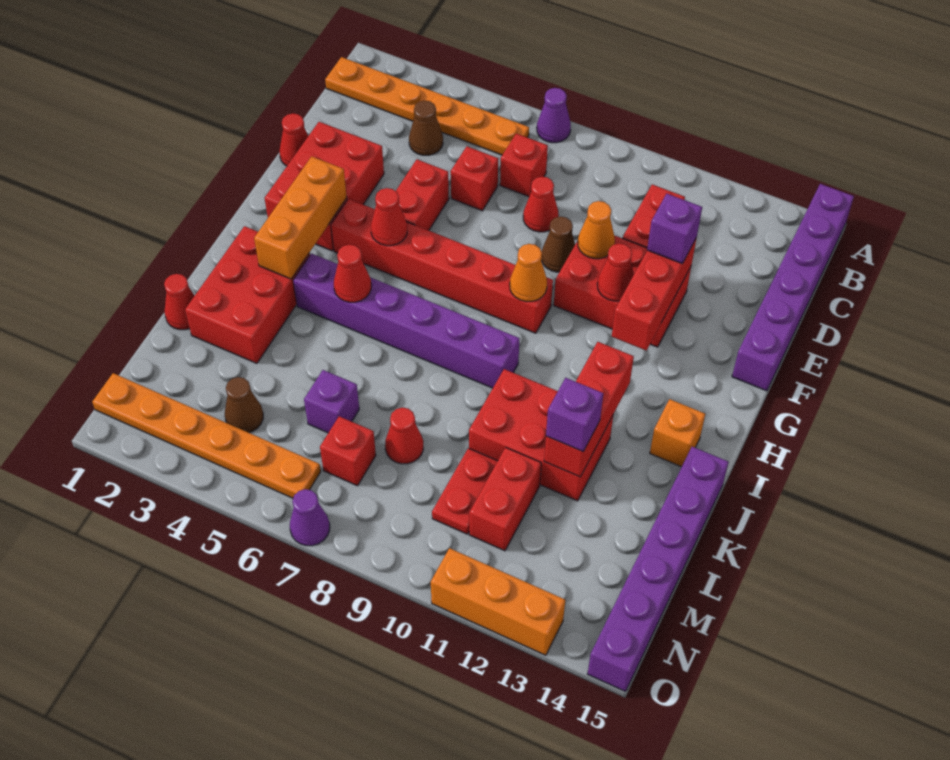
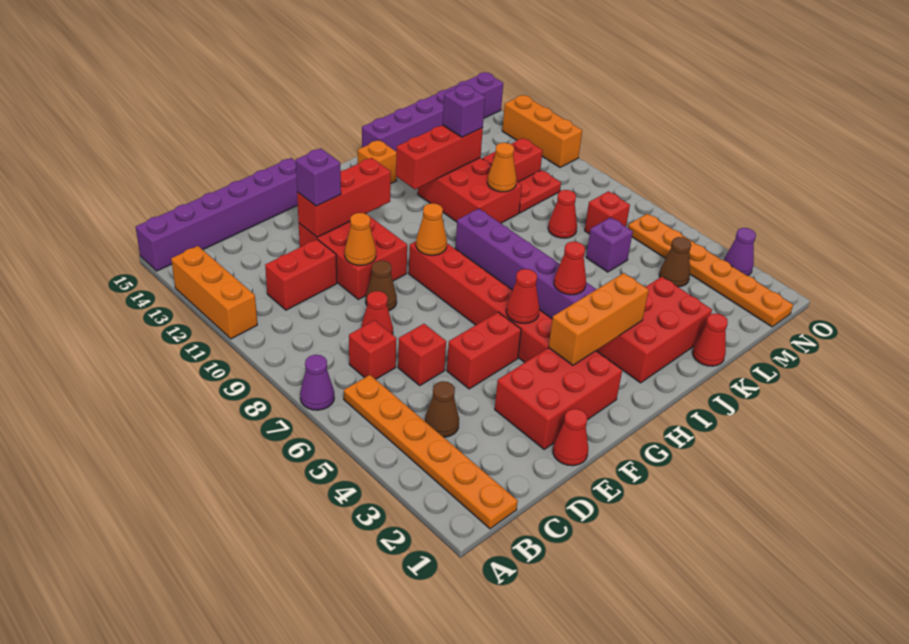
none -> orange 1x3 brick [171,246,257,339]
red 1x1 cone [597,243,634,301] -> none
none -> orange 1x1 cone [487,143,516,192]
purple 1x1 cone [290,489,330,546] -> purple 1x1 cone moved to [724,228,756,276]

